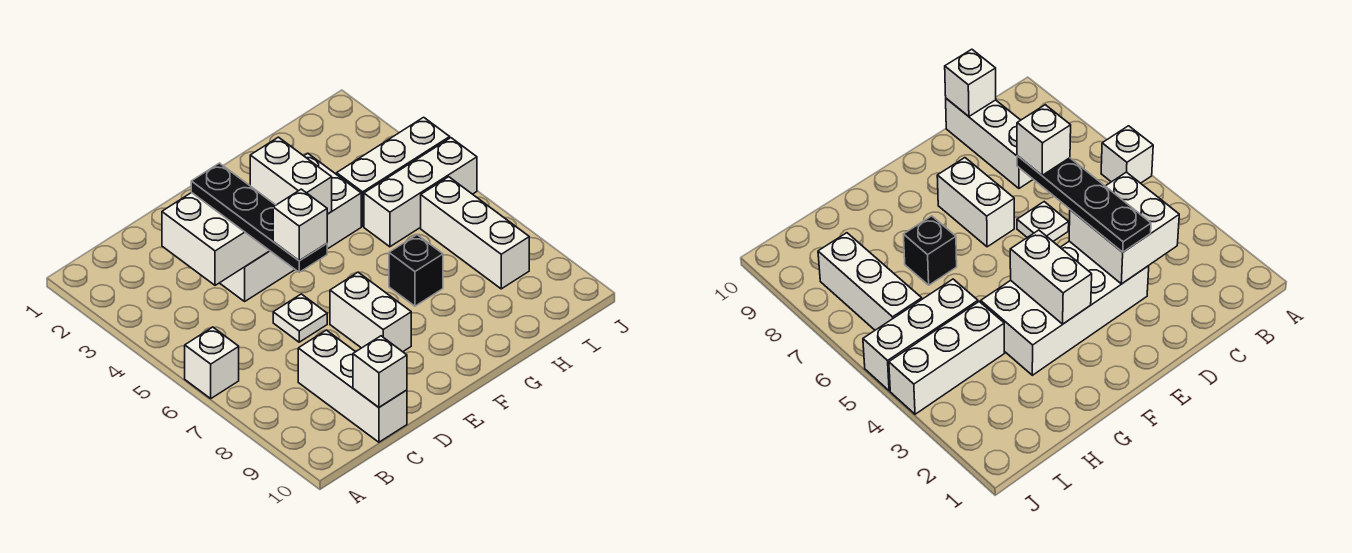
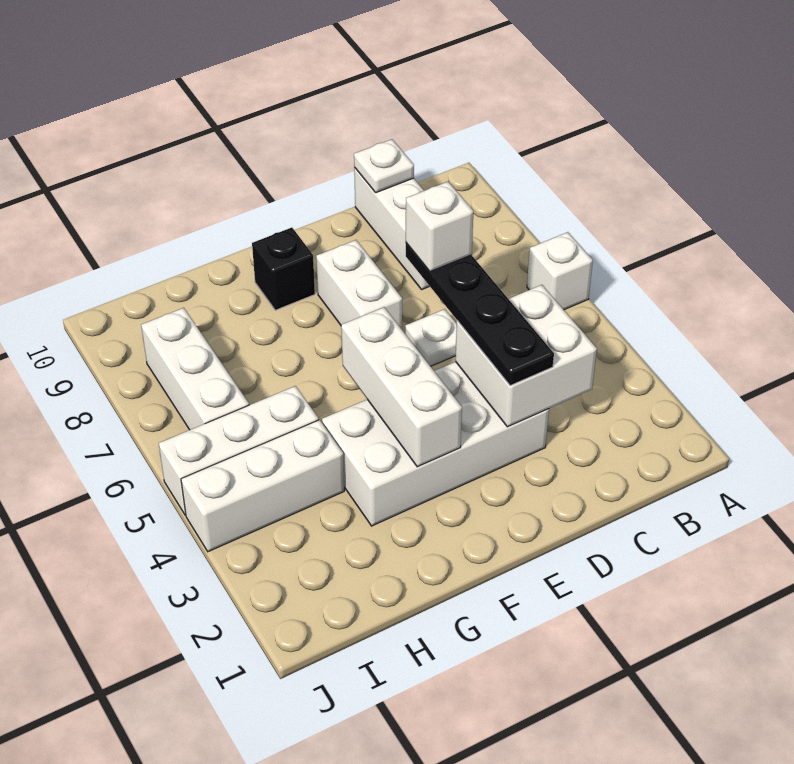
white 1x1 brick [353,336,407,407] -> white 1x1 plate [354,139,414,193]
white 1x2 brick [250,137,332,214] -> white 1x3 brick [341,307,462,467]
black 1x1 brick [389,235,443,306] -> black 1x1 brick moved to [252,228,315,310]

